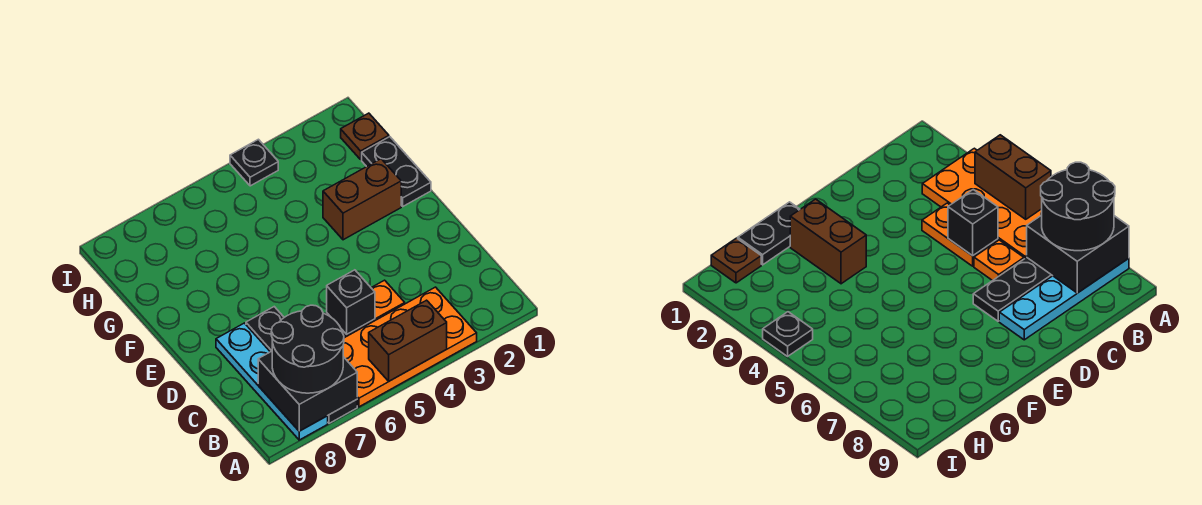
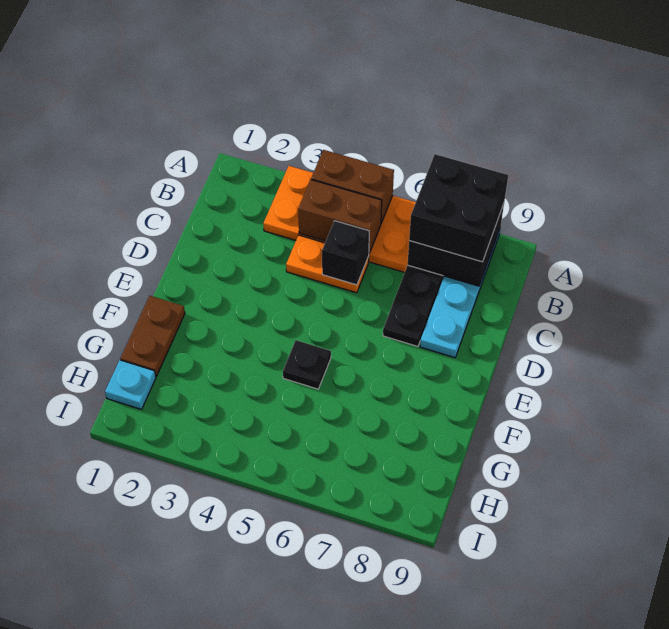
black 2x2 round brick [271,305,344,393] -> black 2x2 brick [409,154,508,262]
orange 1x1 plate [974,240,1024,281] -> none
black 1x2 plate [362,137,431,206] -> brown 1x2 plate [120,296,185,376]
brown 1x2 brick [323,159,401,240] -> brown 1x2 brick moved to [298,180,382,253]
brown 1x1 plate [341,113,389,159] -> cyan 1x1 plate [105,360,156,410]
black 1x1 plate [230,139,278,186] -> black 1x1 plate moved to [283,340,331,389]

